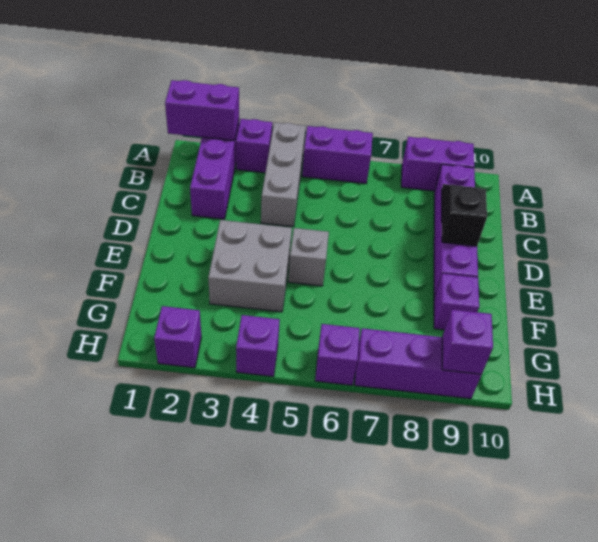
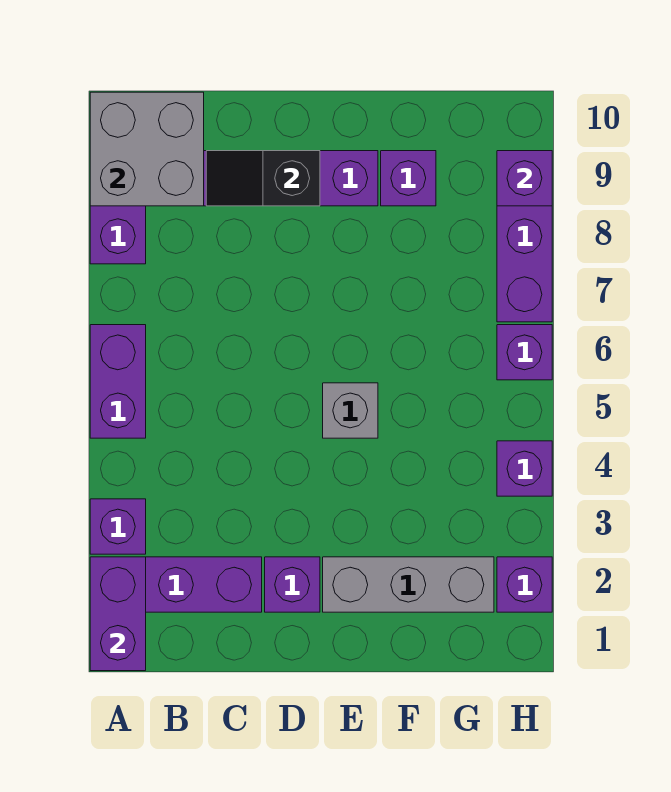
grey 1x3 brick [261,122,306,227] -> grey 1x3 brick moved to [323,557,494,612]
none -> purple 1x1 brick [265,557,320,612]
grey 2x2 brick [208,220,292,312] -> grey 2x2 brick moved to [90,92,204,206]

